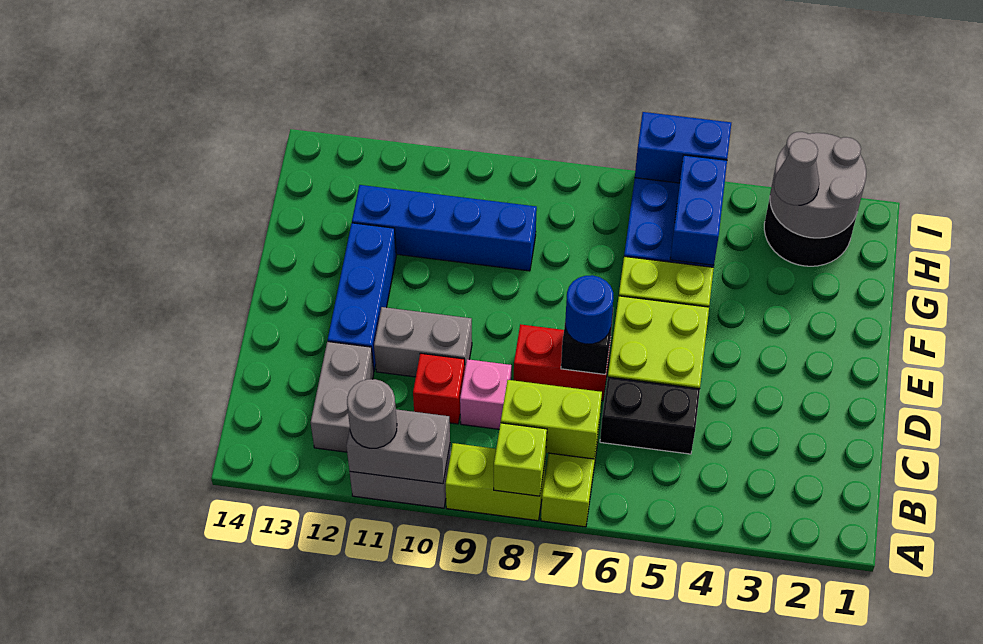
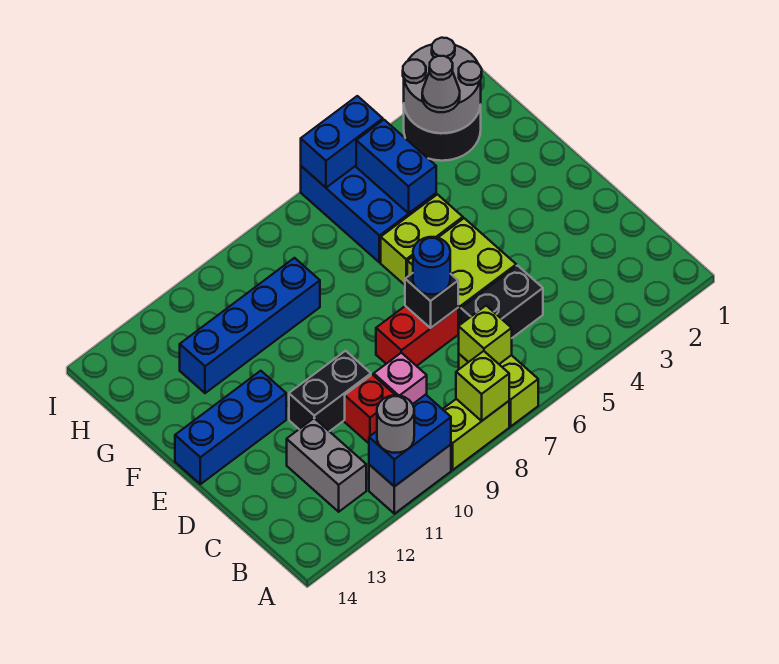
grey 1x2 brick [346,409,450,484] -> blue 1x2 brick [369,395,451,487]
lime 1x2 brick [501,380,602,459] -> lime 1x1 brick [459,306,512,364]
grey 1x2 brick [374,307,472,377] -> black 1x2 brick [289,351,371,431]
blue 1x3 brick [328,223,396,370] -> blue 1x3 brick turned to [175,371,286,484]

